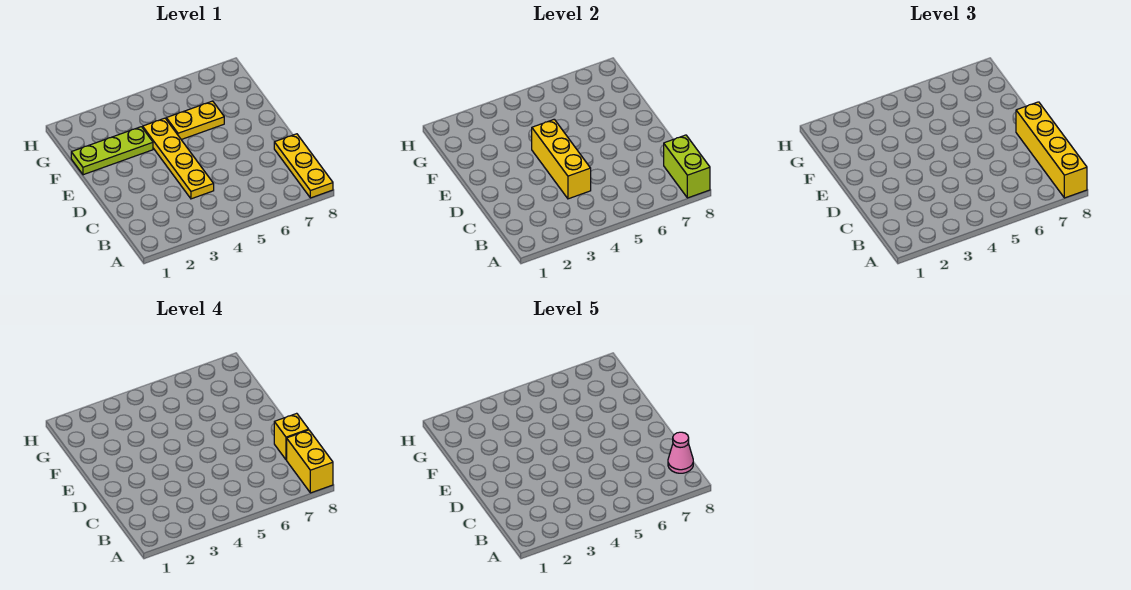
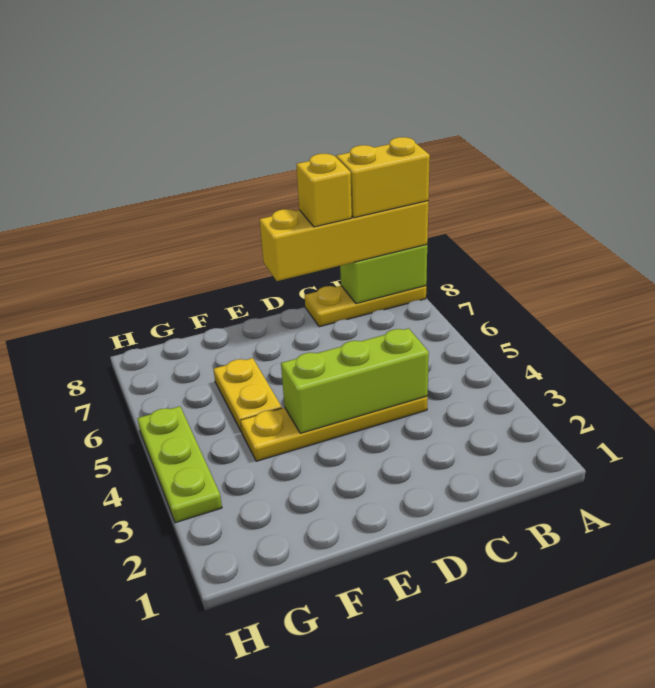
pink 1x1 cone [668,432,693,473] -> none
yellow 1x3 brick [532,119,591,199] -> lime 1x3 brick [281,328,429,433]
lime 1x3 plate [71,127,153,175] -> lime 1x3 plate moved to [137,406,222,523]

